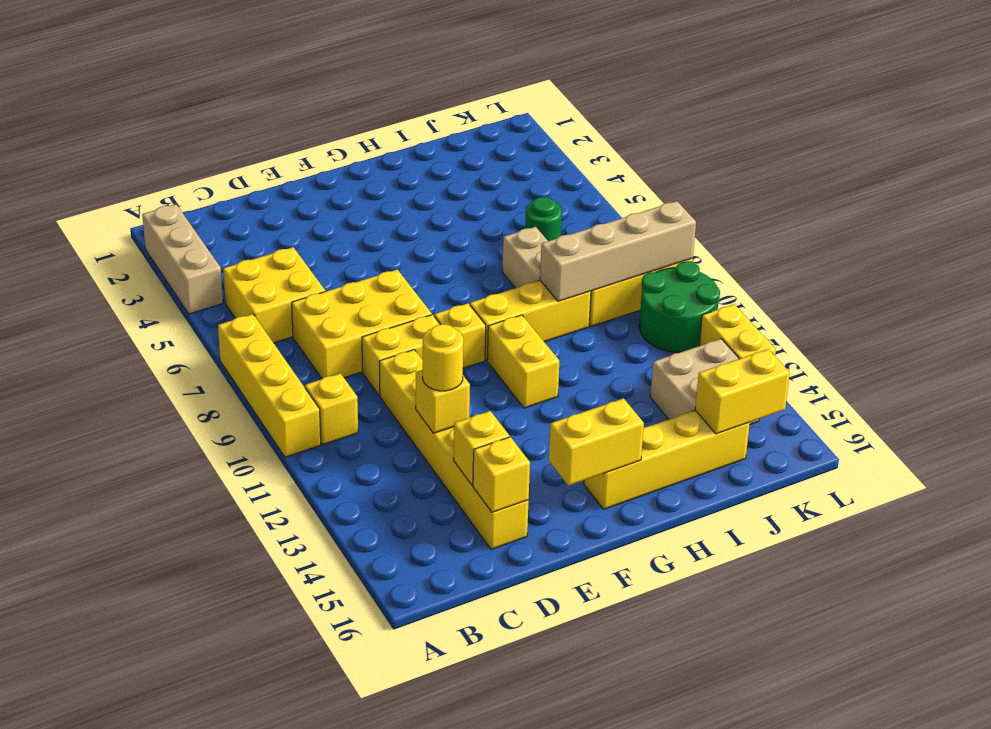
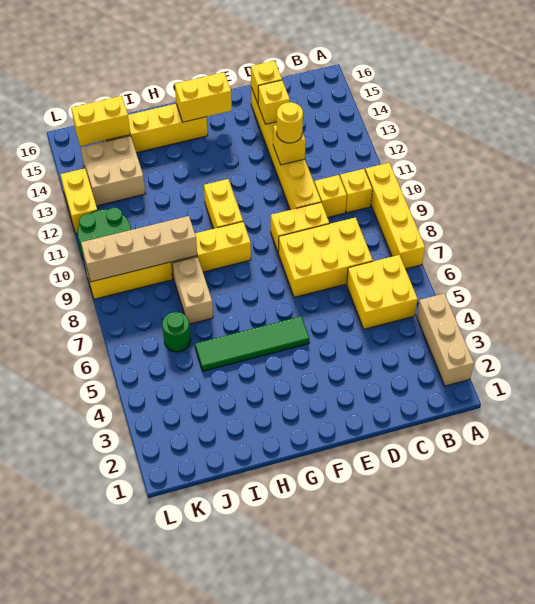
none -> green 1x4 tile [195,316,309,371]
yellow 1x1 brick [434,303,486,368] -> yellow 1x1 brick moved to [314,175,347,218]

